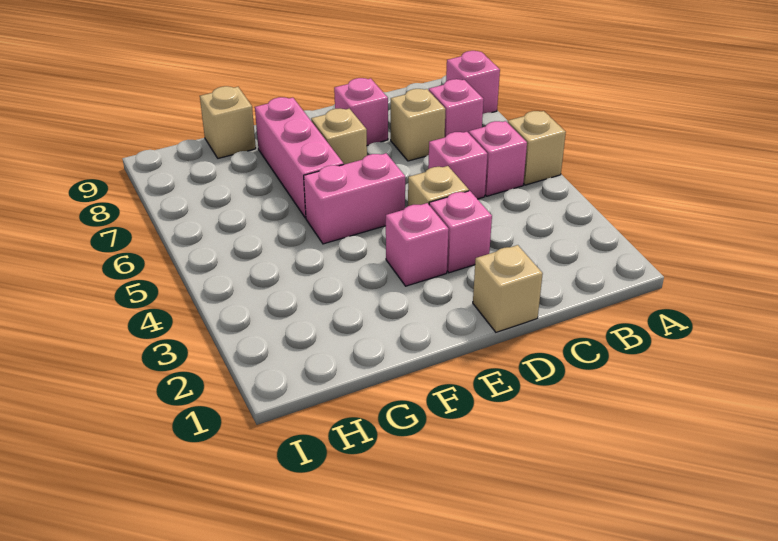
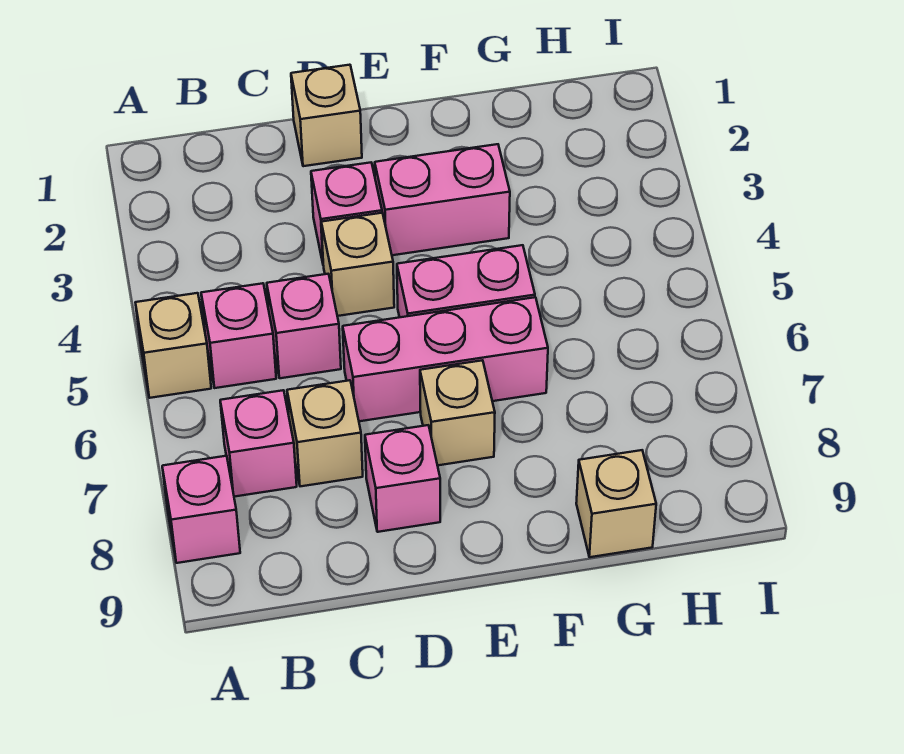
pink 1x1 brick [386,203,449,286] -> pink 1x2 brick [375,144,510,255]
pink 1x3 brick [255,97,344,218] -> pink 1x3 brick turned to [343,297,548,421]

